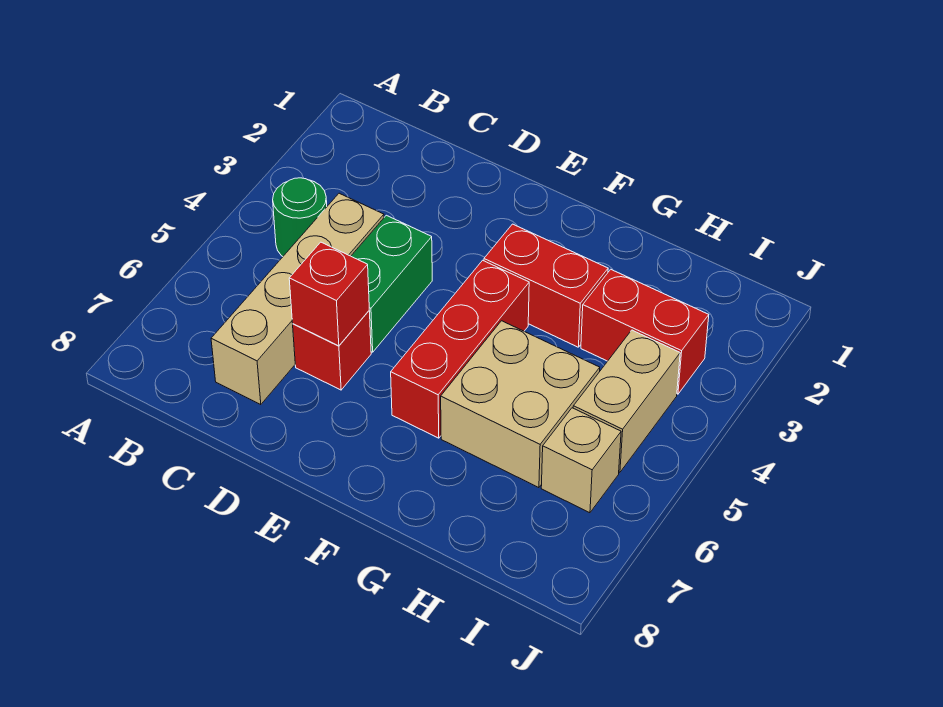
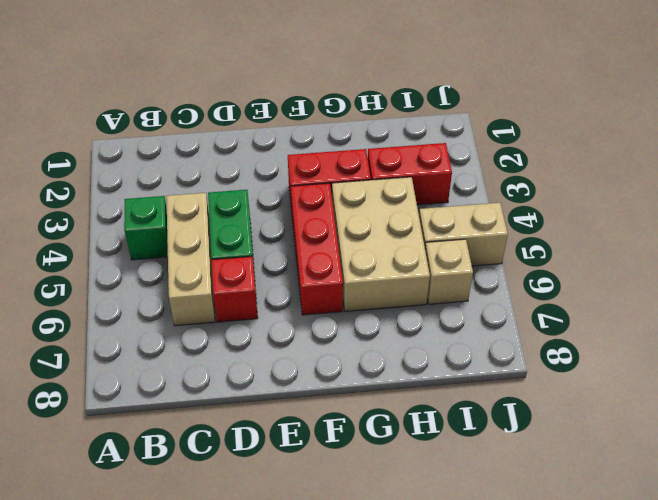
green 1x1 round brick [273,178,327,256] -> green 1x1 brick [124,196,168,260]
tan 1x4 brick [211,193,384,405] -> tan 1x3 brick [166,193,215,326]
red 1x1 brick [289,242,369,346] -> none
tan 2x2 brick [441,321,600,488] -> tan 2x3 brick [332,177,430,311]
tan 1x2 brick [573,330,680,472] -> tan 1x2 brick turned to [419,203,508,266]

